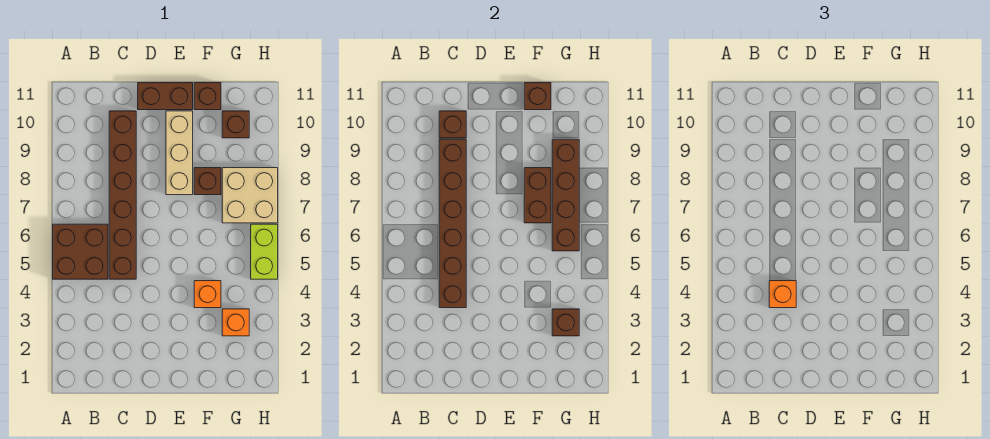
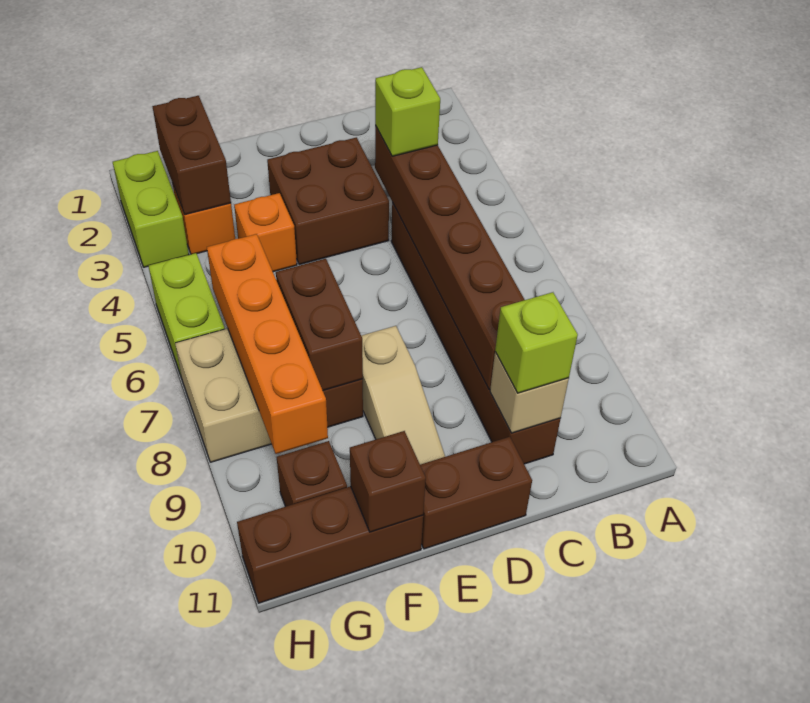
brown 2x2 brick [53,224,108,279] -> brown 2x2 brick moved to [267,137,389,265]
orange 1x1 brick [769,281,796,308] -> lime 1x1 brick [375,67,440,156]
brown 1x1 brick [439,111,466,138] -> tan 1x1 brick [490,352,569,433]
none -> lime 1x1 brick [495,292,578,393]
tan 1x3 brick [166,111,193,195] -> tan 1x3 slope [361,326,445,465]
brown 1x1 brick [194,83,221,110] -> brown 1x3 brick [237,486,423,603]
brown 1x1 brick [552,309,579,336] -> brown 1x2 brick [152,96,231,215]
brown 1x4 brick [552,139,579,251] -> orange 1x4 brick [207,234,328,454]
none -> lime 1x2 brick [113,151,189,267]

